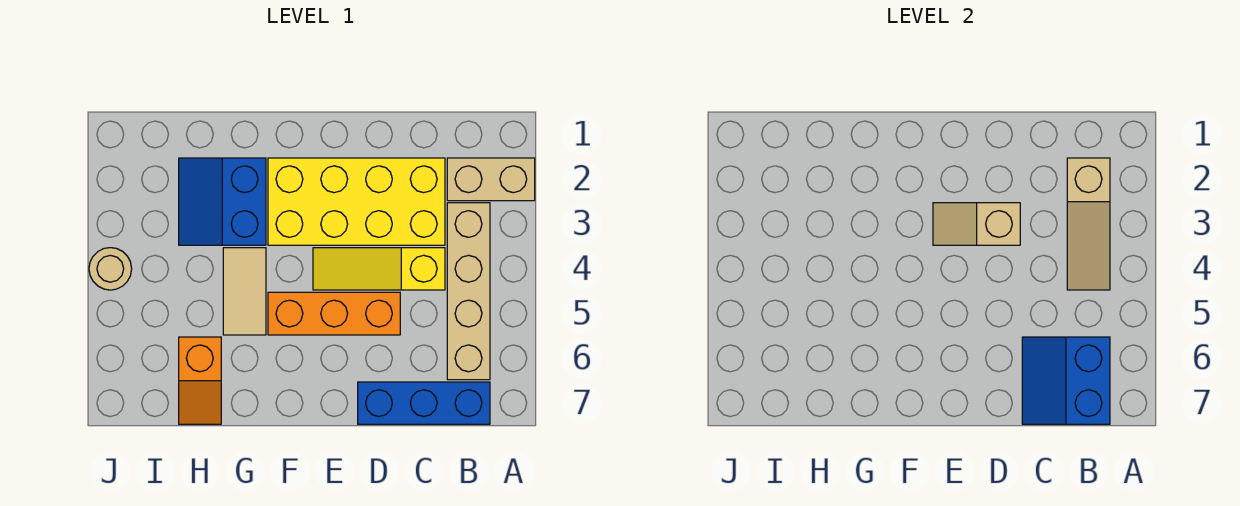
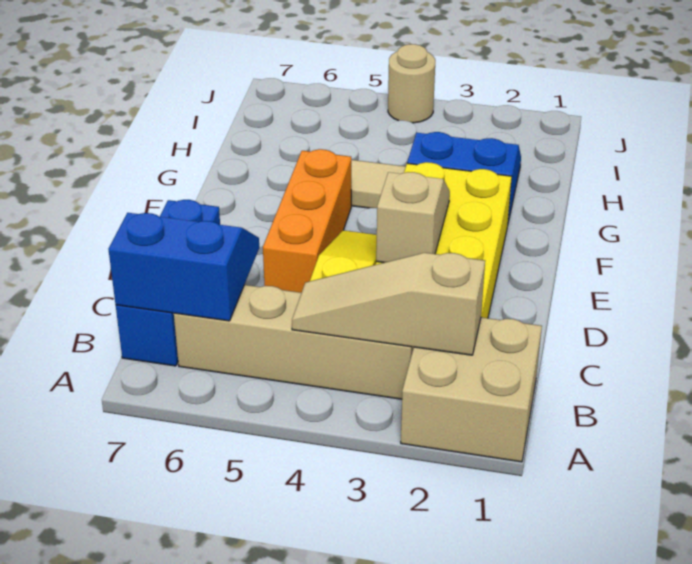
tan 1x2 brick [447,158,535,201] -> tan 2x2 brick [401,317,542,462]
orange 1x2 slope [179,337,221,424] -> none

